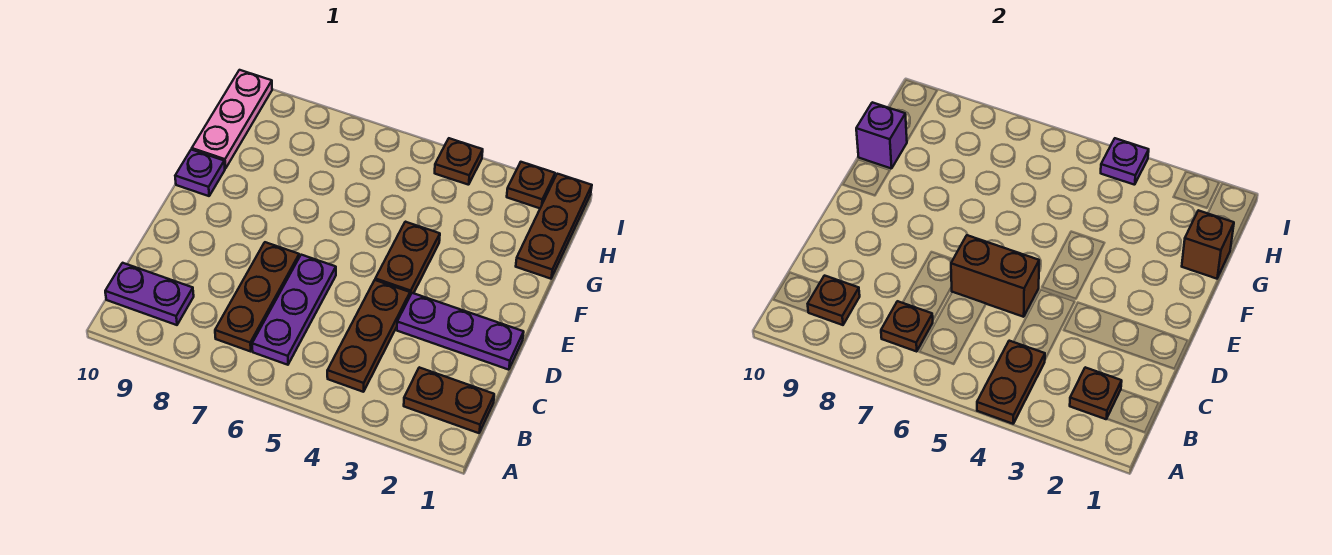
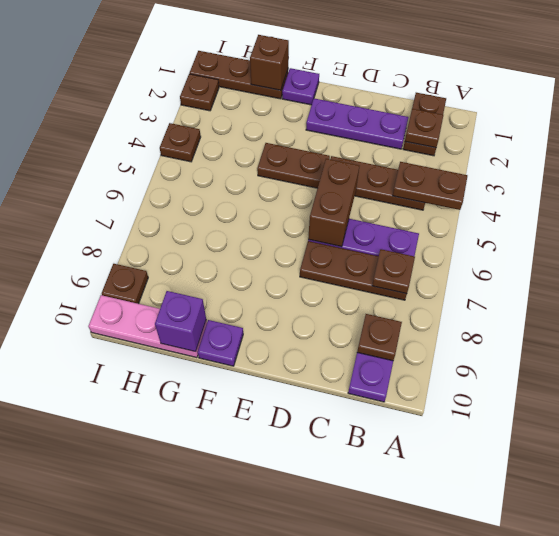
purple 1x3 plate [397,293,524,370] -> purple 1x3 plate turned to [306,98,408,149]
purple 1x1 plate [1101,138,1149,185] -> purple 1x1 plate moved to [282,68,319,105]
none -> brown 1x1 plate [102,264,148,304]

